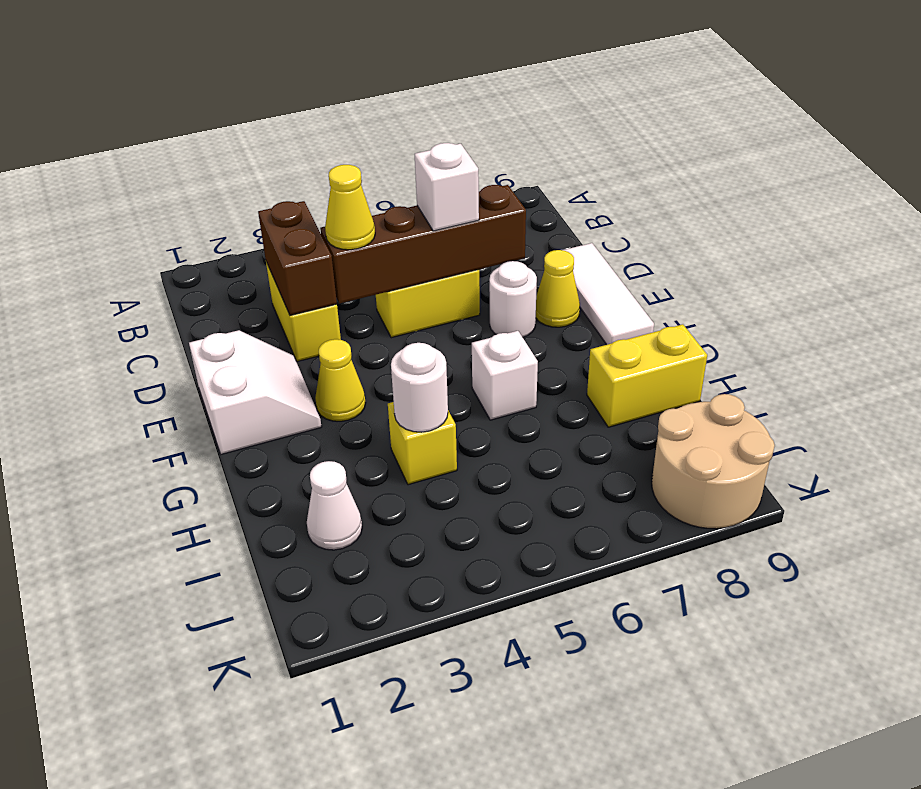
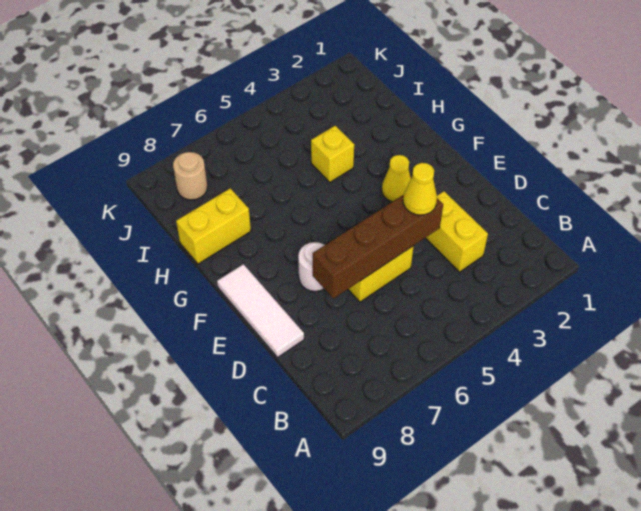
brown 1x2 brick [258,201,337,315] -> none
white 1x1 brick [414,143,479,231] -> none
white 2x2 slope [189,330,322,454] -> none
yellow 1x1 cone [536,250,580,327] -> none
white 1x1 brick [472,331,538,420] -> none
white 1x1 round brick [391,343,448,432] -> none
white 1x1 cone [307,461,362,550] -> none
tan 2x2 round brick [652,394,775,529] -> tan 1x1 round brick [173,152,208,200]

